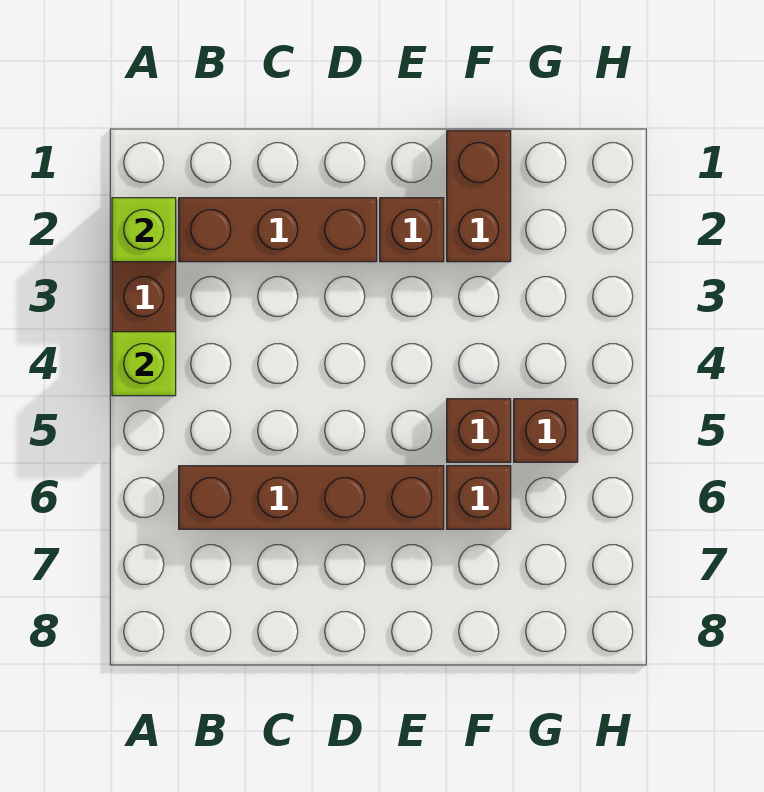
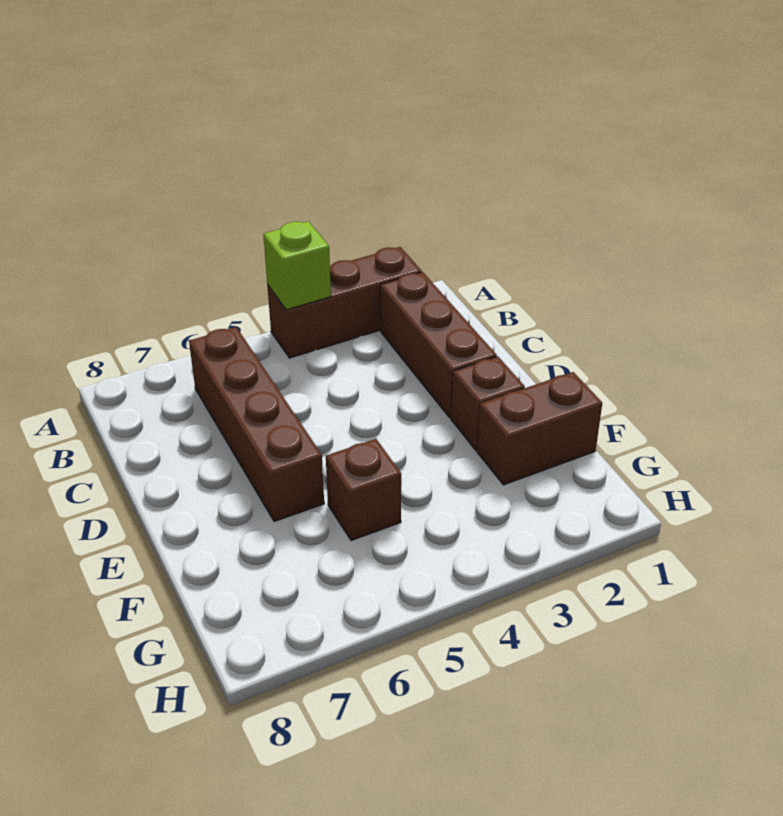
lime 1x1 brick [112,198,176,262] -> none
brown 1x1 brick [447,466,511,529] -> none
brown 1x1 brick [514,399,578,462] -> none

